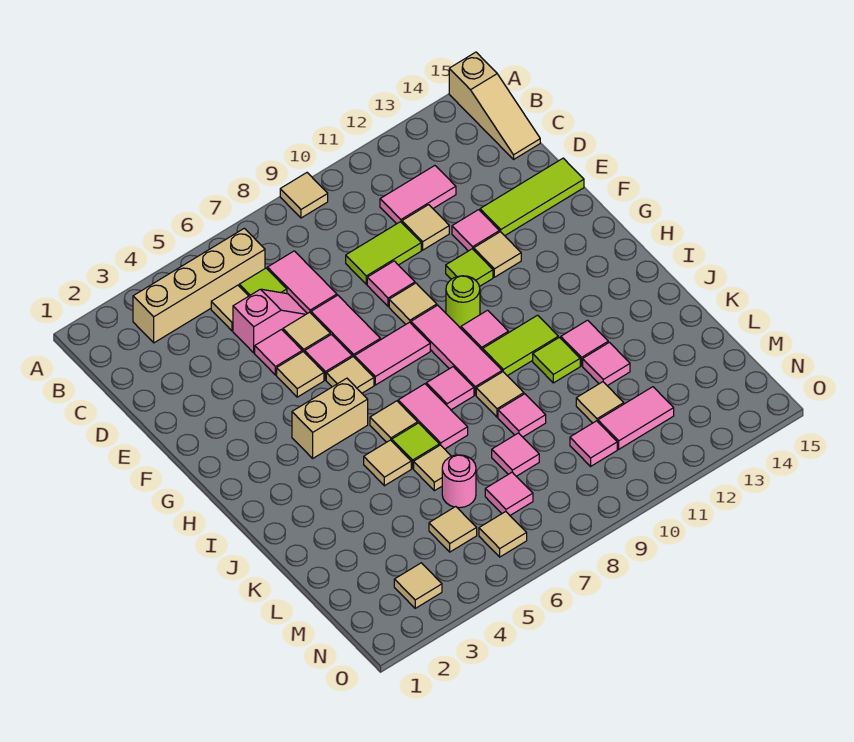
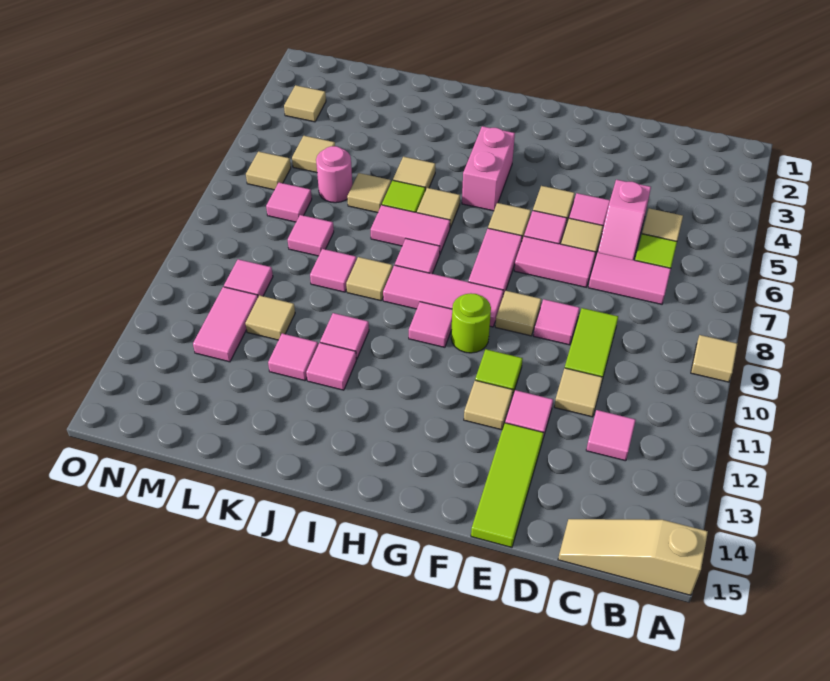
tan 1x4 brick [133,228,265,343] -> none
pink 1x2 tile [380,166,456,224] -> pink 1x1 tile [586,410,636,461]
tan 1x2 brick [292,378,368,458] -> pink 1x2 brick [462,126,515,211]
lime 1x2 tile [483,315,558,376] -> none
lime 1x1 tile [533,337,580,383] -> pink 1x1 tile [320,313,369,359]

